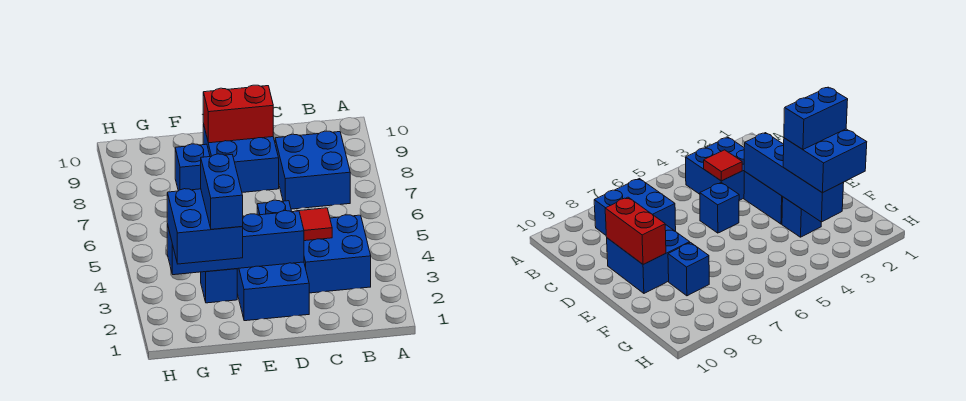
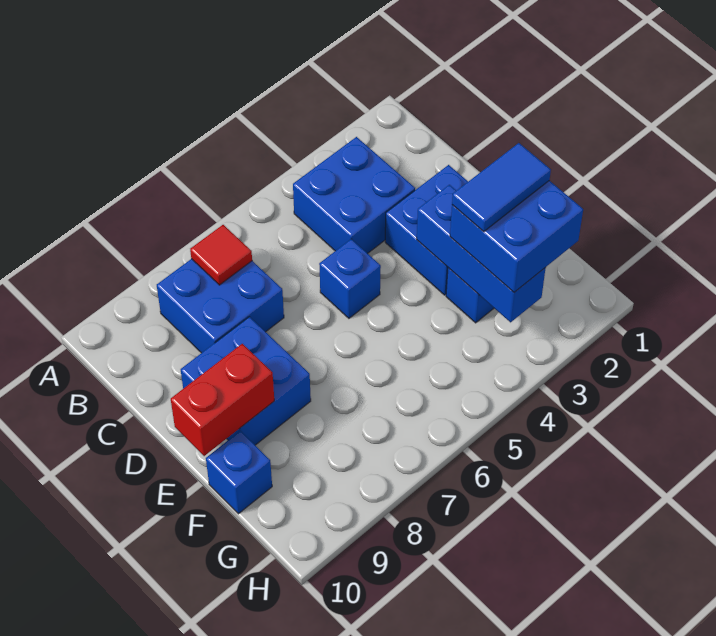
red 1x1 tile [299,208,332,241] -> red 1x1 tile moved to [190,225,252,285]
blue 1x4 brick [167,211,304,275] -> blue 1x3 brick [417,185,546,322]
red 1x2 brick [203,85,273,143] -> red 1x2 brick turned to [171,344,274,456]
blue 1x2 brick [201,154,243,229] -> blue 1x2 tile [452,143,551,232]
blue 1x1 brick [175,144,210,191] -> blue 1x1 brick moved to [206,431,272,514]

